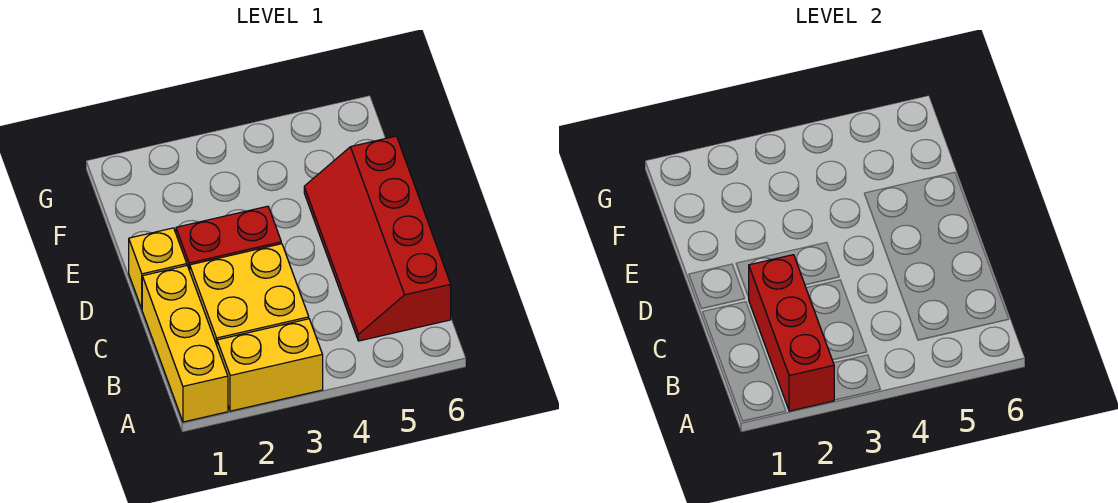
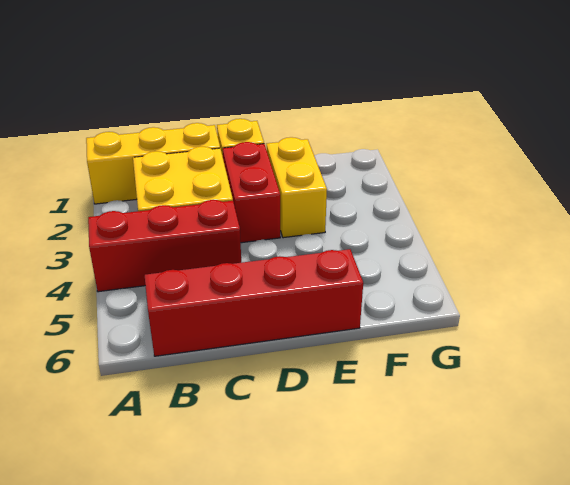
yellow 1x2 brick [217,319,323,411] -> yellow 1x2 brick moved to [267,137,327,238]
red 1x3 brick [749,255,834,411] -> red 1x3 brick moved to [88,200,241,292]

